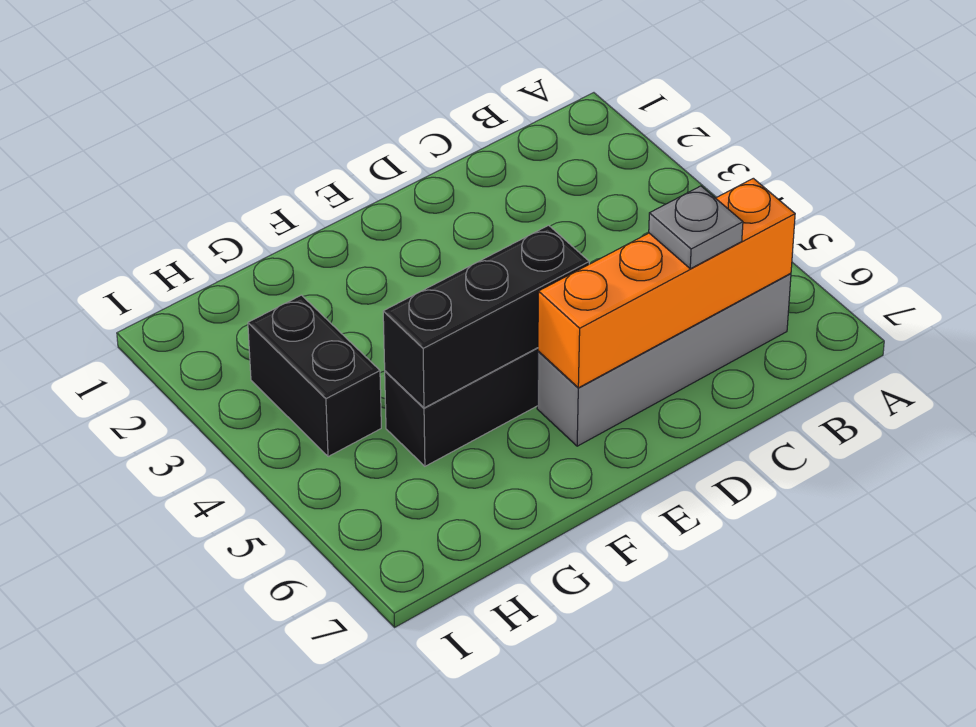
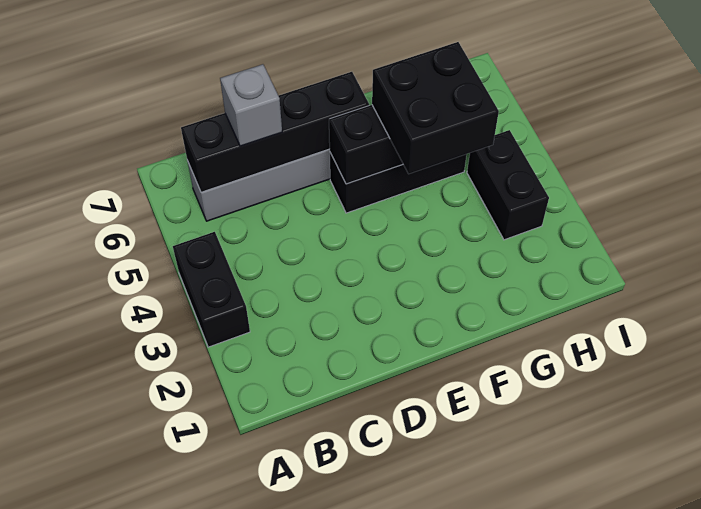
none -> black 1x2 brick [173,232,250,347]
orange 1x4 brick [538,178,795,388] -> black 1x4 brick [181,72,369,192]
grey 1x1 plate [649,186,743,269] -> grey 1x1 brick [220,64,282,146]
none -> black 2x2 brick [372,42,499,174]

